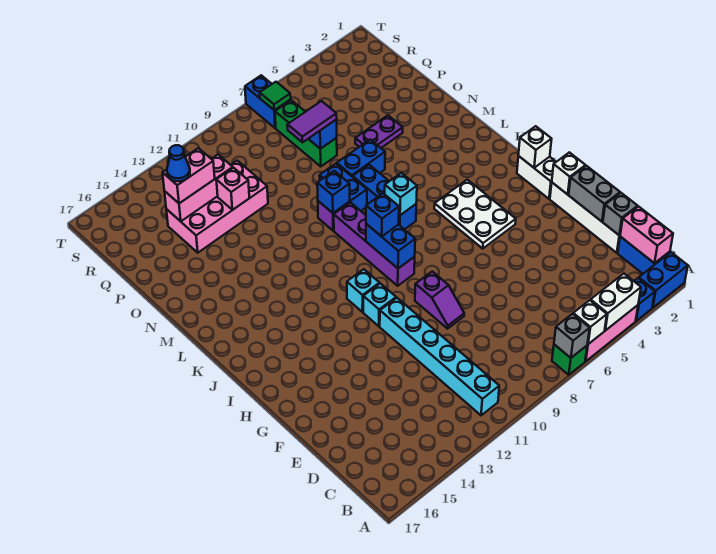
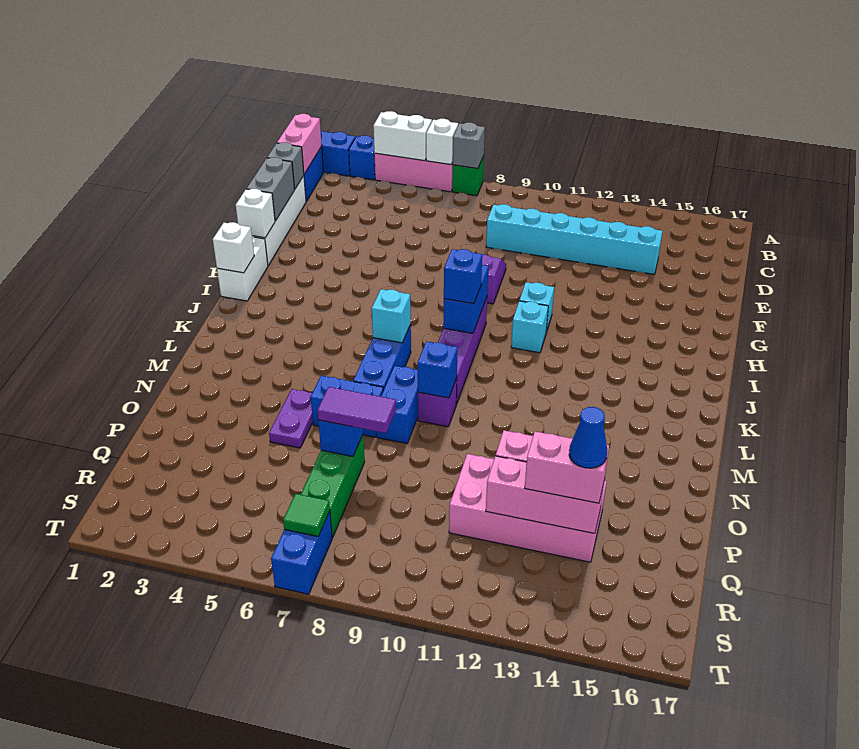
cyan 1x6 brick [380,298,499,415] -> cyan 1x6 brick turned to [486,204,662,274]
white 2x3 plate [434,180,516,248] -> none
purple 1x2 plate [355,115,403,148] -> purple 1x2 plate turned to [269,389,313,448]

